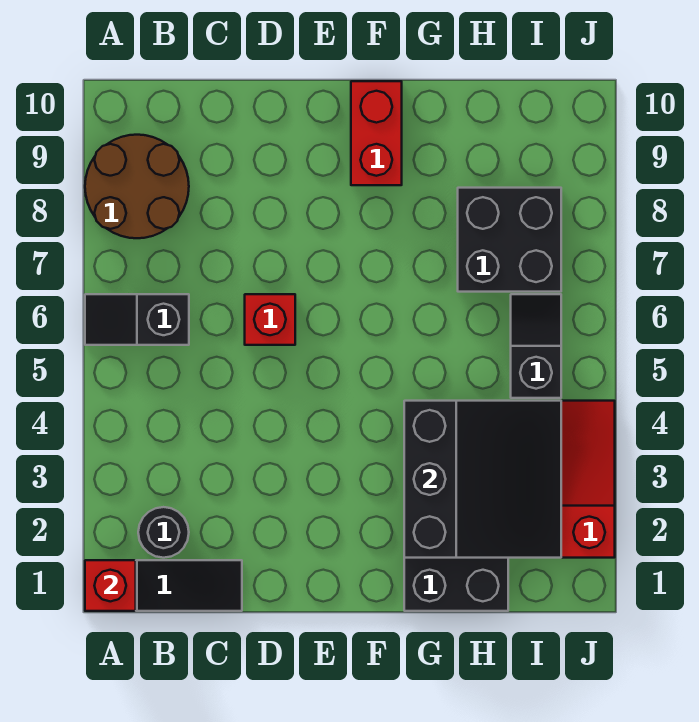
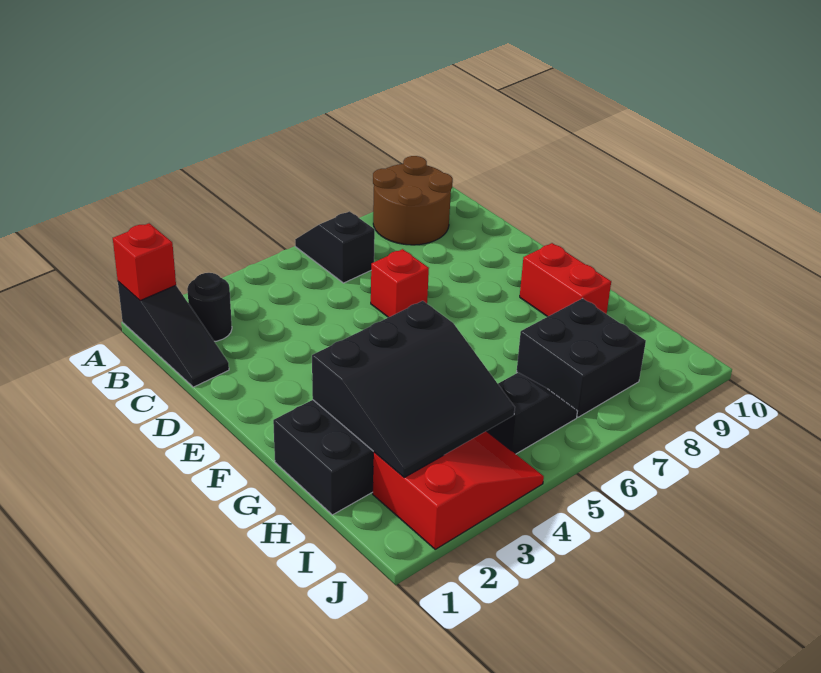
red 1x2 brick [351,81,402,185] -> red 1x2 brick turned to [520,243,611,317]

